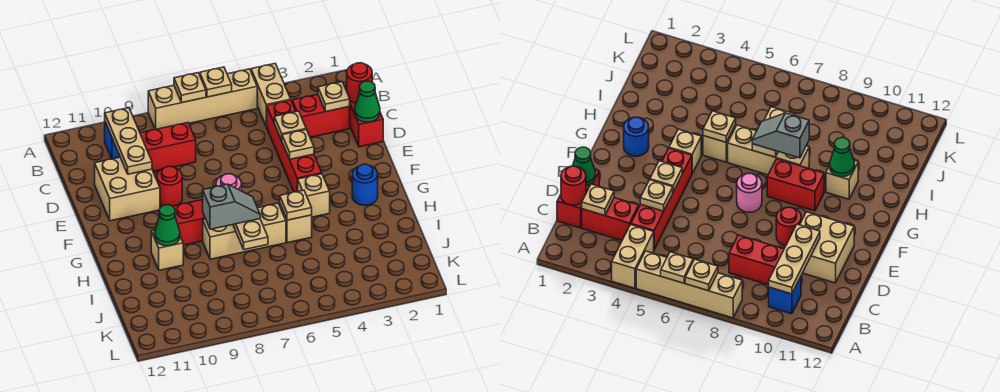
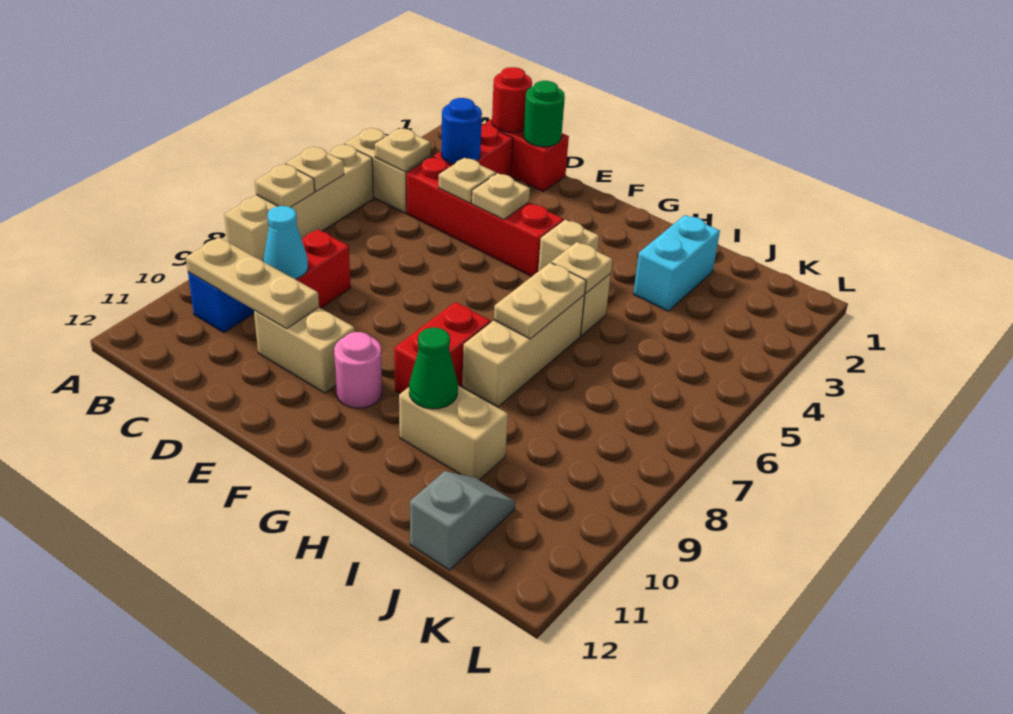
tan 1x1 plate [318,82,350,112] -> tan 1x1 plate moved to [375,128,431,172]
none -> cyan 1x1 cone [263,206,308,279]
green 1x1 cone [355,81,380,122] -> green 1x1 round brick [523,81,565,147]
tan 2x2 brick [95,157,160,221] -> tan 1x2 brick [254,307,355,393]
red 1x1 round brick [157,167,182,206] -> none
pink 1x1 round brick [216,174,242,191] -> pink 1x1 round brick moved to [334,332,382,408]
blue 1x1 round brick [352,164,378,205] -> blue 1x1 round brick moved to [441,98,482,164]
tan 1x2 plate [233,219,268,250] -> tan 1x2 plate turned to [494,263,586,339]
grey 1x2 slope [203,184,260,229] -> grey 1x2 slope moved to [410,471,515,570]
tan 1x1 brick [151,230,183,270] -> tan 1x2 brick [399,386,508,480]
none -> cyan 1x2 brick [633,215,720,311]

